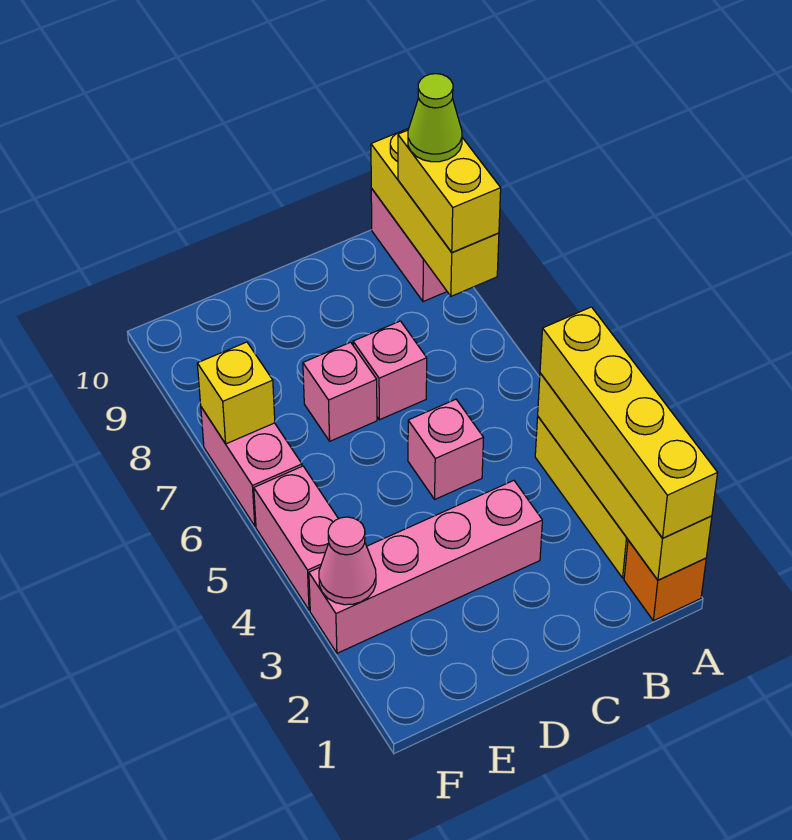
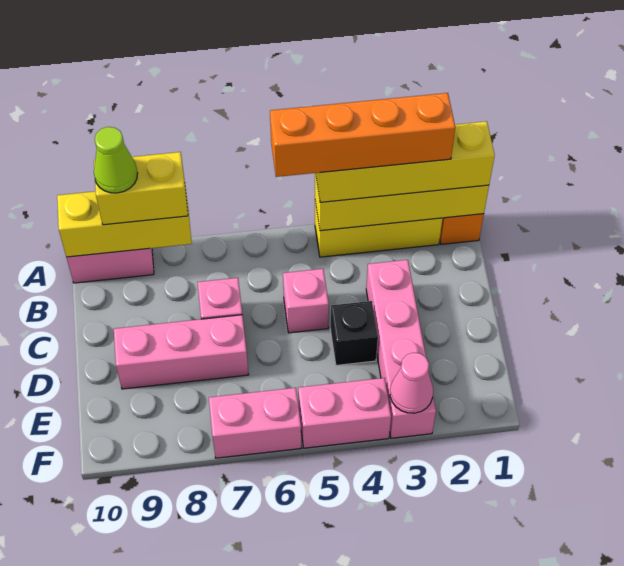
none -> orange 1x4 brick [270,93,455,177]
none -> black 1x1 brick [330,301,378,365]
pink 1x1 brick [303,342,377,441] -> pink 1x3 brick [114,315,249,389]
yellow 1x1 brick [197,342,275,444] -> none

